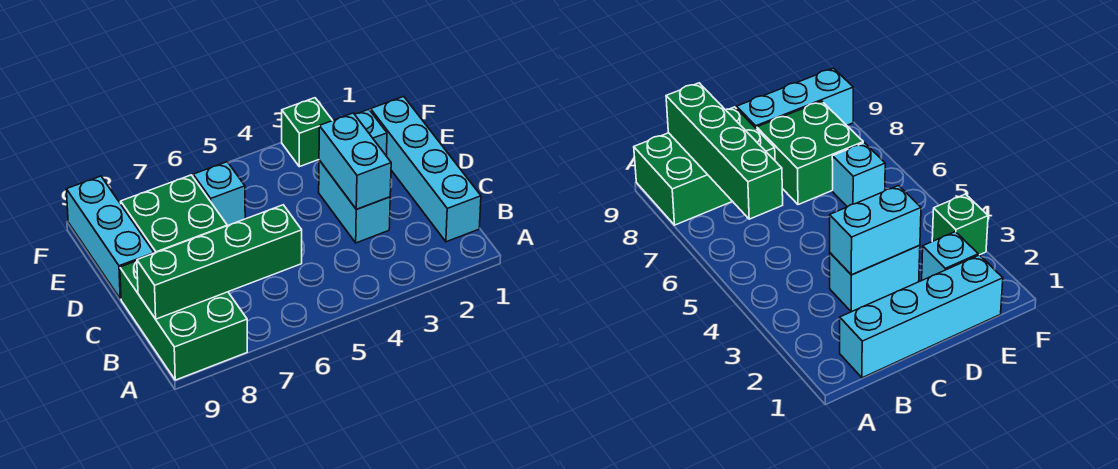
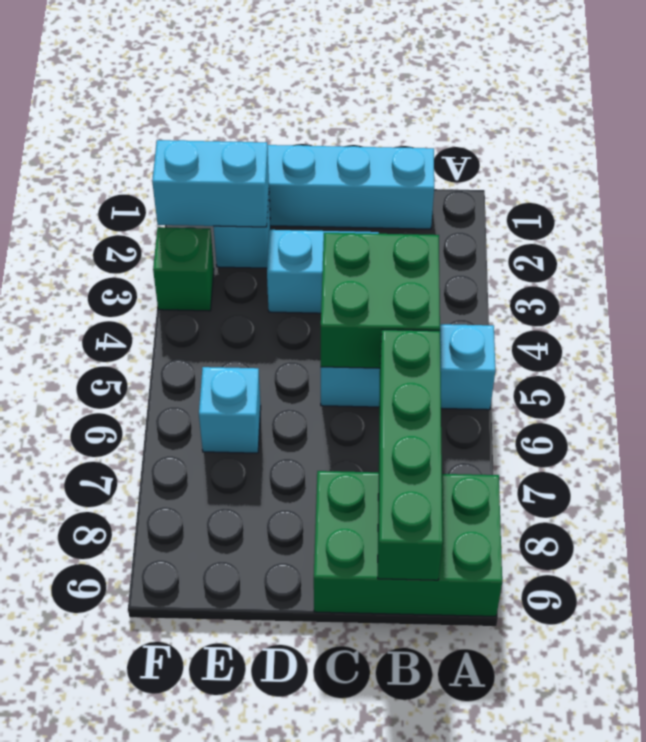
cyan 1x2 brick [319,113,391,209] -> cyan 1x2 brick moved to [152,140,269,227]
green 2x2 brick [121,175,227,253] -> green 2x2 brick moved to [321,233,440,368]
cyan 1x3 brick [66,176,154,299] -> cyan 1x3 brick moved to [321,324,495,410]

